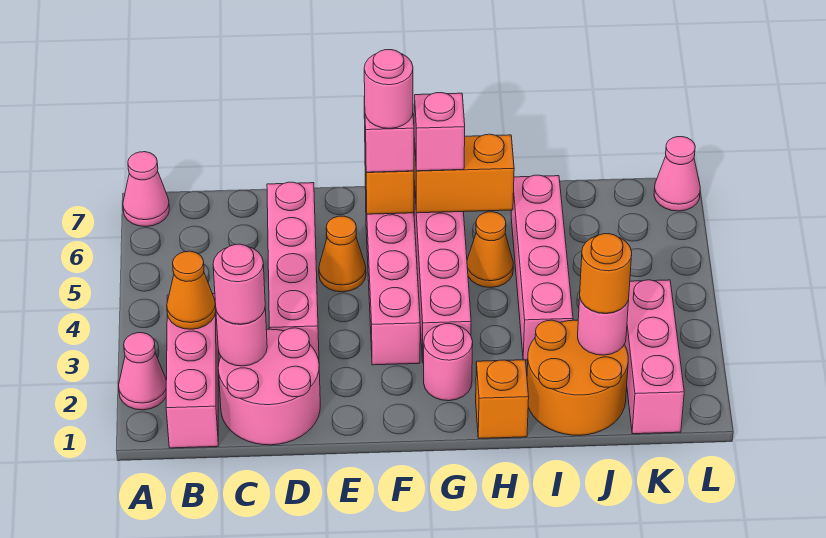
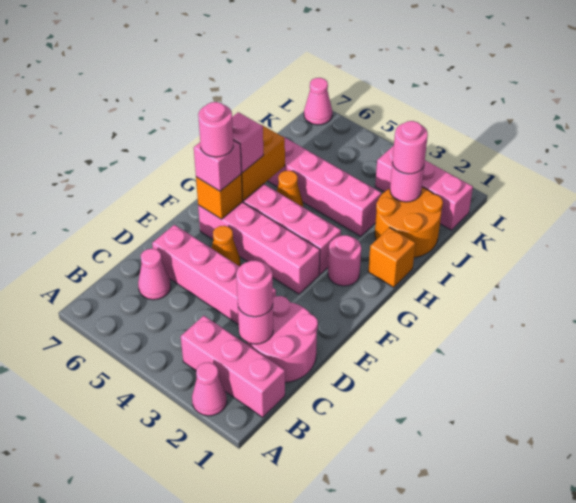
pink 1x1 cone [123,152,169,227] -> pink 1x1 cone moved to [138,249,171,300]
orange 1x1 cone [167,251,216,329] -> none
orange 1x1 round brick [580,234,632,313] -> pink 1x1 round brick [392,121,428,174]

